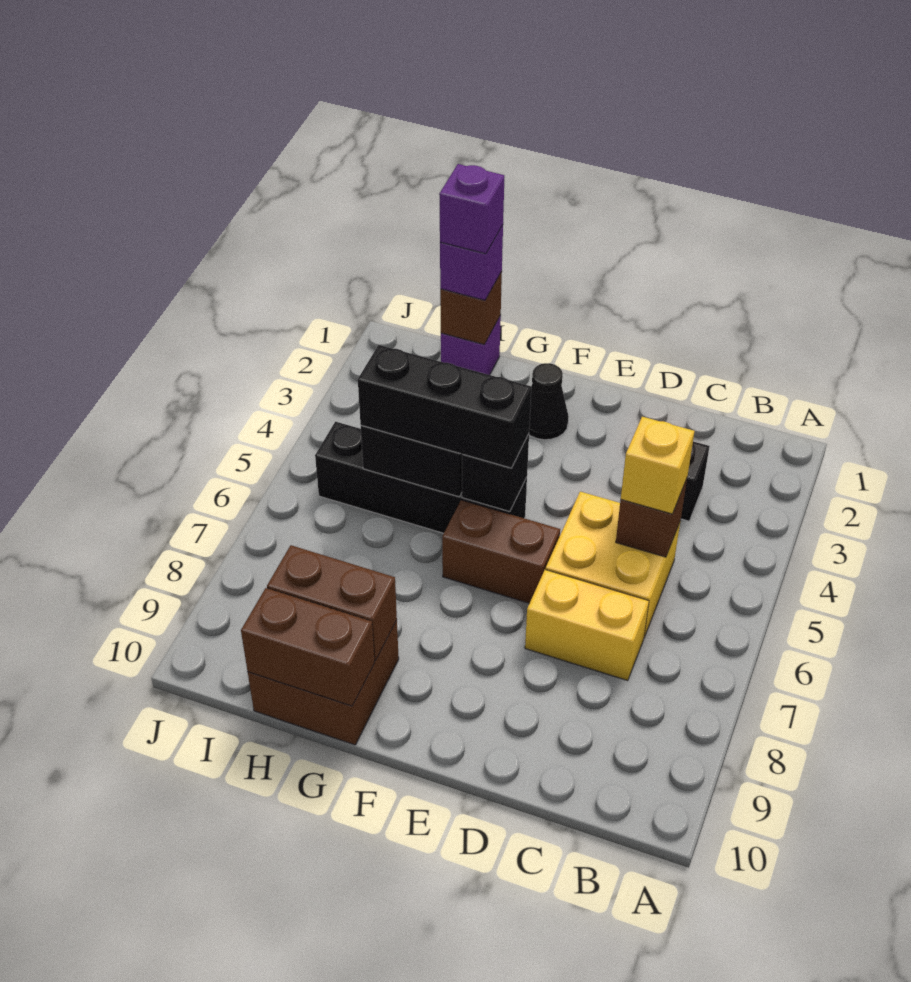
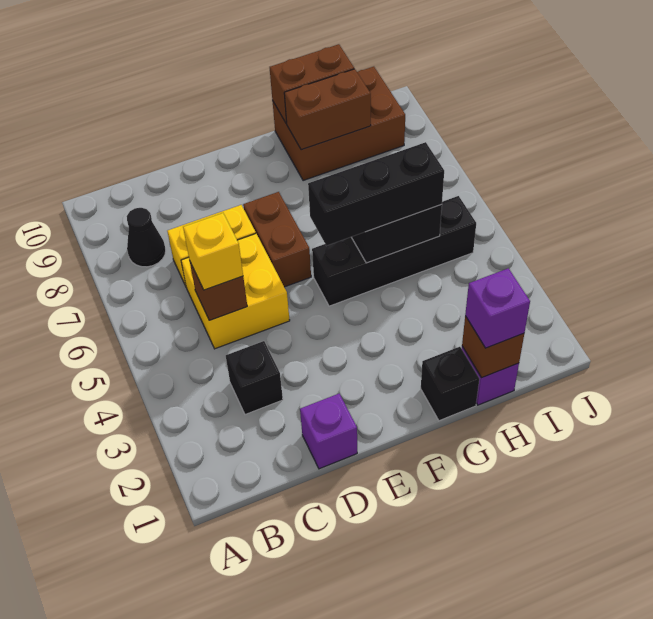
brown 1x2 brick [442,500,560,603] -> brown 1x2 brick turned to [243,192,311,287]
black 1x1 cone [529,363,569,440] -> black 1x1 cone moved to [127,208,166,267]
black 1x1 brick [462,434,529,512] -> black 1x1 brick moved to [421,347,479,421]
brown 2x2 brick [248,620,399,745] -> brown 2x3 brick [273,67,405,181]
purple 1x1 brick [439,164,504,254] -> purple 1x1 brick moved to [300,393,357,469]

